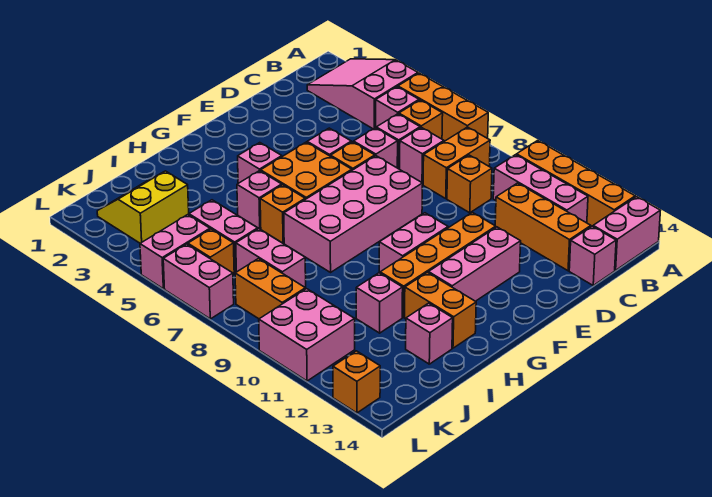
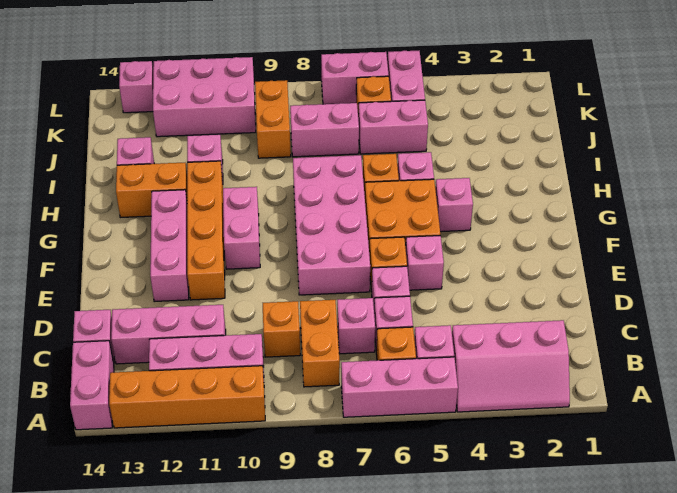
pink 2x3 slope [307,59,418,129] -> pink 2x3 slope turned to [452,320,570,412]
orange 1x3 brick [398,73,488,141] -> pink 1x3 brick [341,357,458,417]
orange 1x3 brick [495,183,591,271] -> pink 1x3 brick [111,305,226,364]
yellow 2x2 slope [97,171,189,243] -> none
orange 1x2 brick [235,259,305,319] -> orange 1x2 brick turned to [255,80,291,158]
pink 2x2 brick [259,289,355,381] -> pink 2x3 brick [153,57,256,137]
orange 1x1 brick [333,351,380,413] -> pink 1x1 brick [119,61,153,113]

